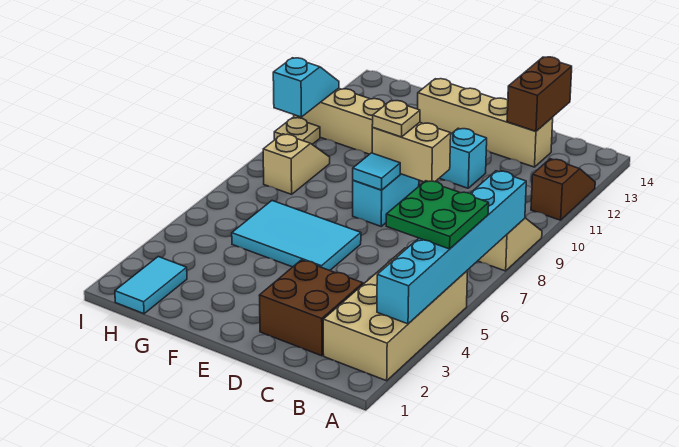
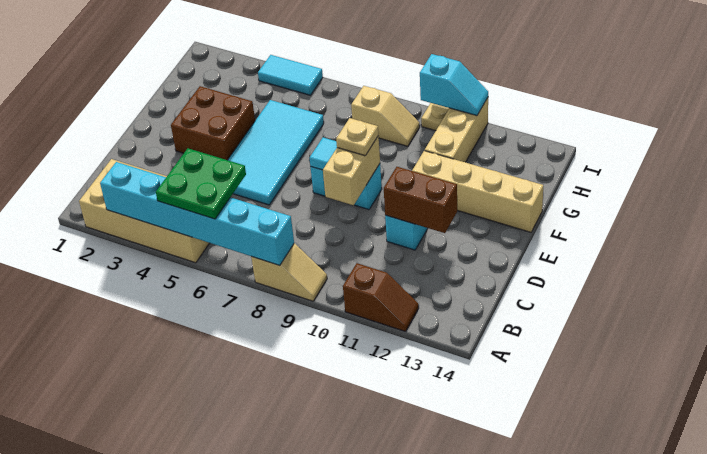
brown 2x2 brick [259,260,363,356] -> brown 2x2 brick moved to [171,86,255,160]
tan 1x4 brick [418,79,553,167] -> tan 1x4 brick turned to [412,151,543,232]
brown 1x2 brick [507,57,572,131] -> brown 1x2 brick moved to [384,167,457,233]
cyan 2x3 tile [232,201,361,270] -> cyan 2x4 tile [228,100,324,205]
cyan 1x2 tile [115,257,187,314] -> cyan 1x2 tile moved to [258,55,323,95]

